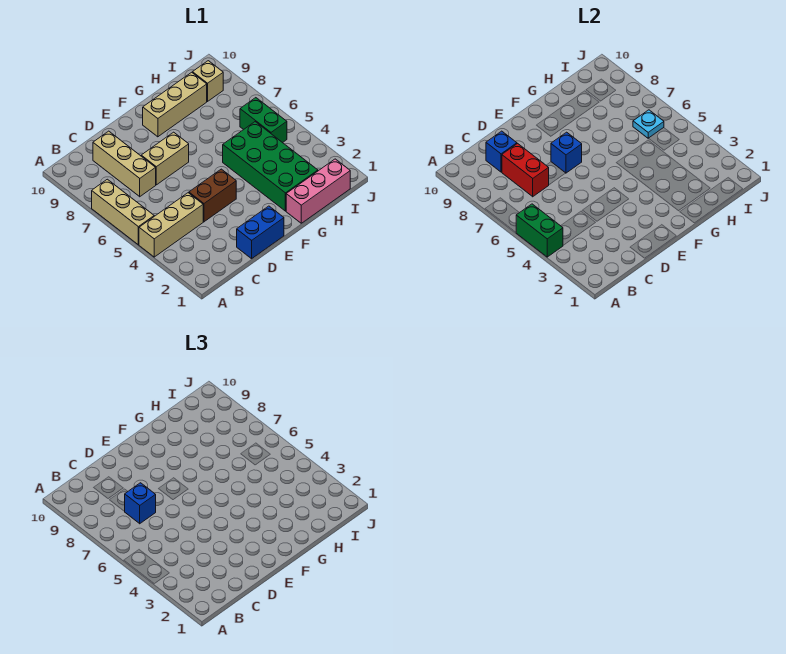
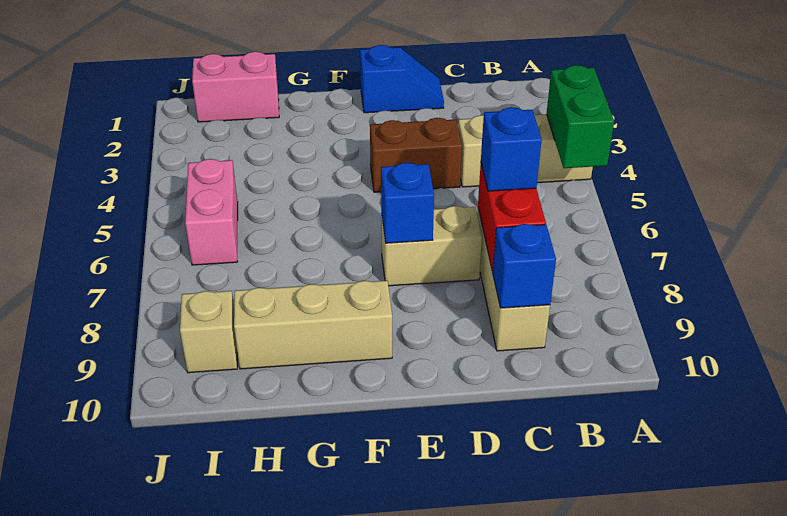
tan 1x3 brick [92,179,154,245] -> none
blue 1x2 brick [237,206,284,259] -> blue 1x2 slope [360,45,444,113]
pink 1x3 brick [286,159,350,223] -> pink 1x2 brick [192,52,279,122]
green 2x4 brick [223,122,318,211] -> none
green 1x2 brick [240,98,287,143] -> pink 1x2 brick [185,159,238,265]
cyan 1x1 plate [633,110,664,138] -> none

